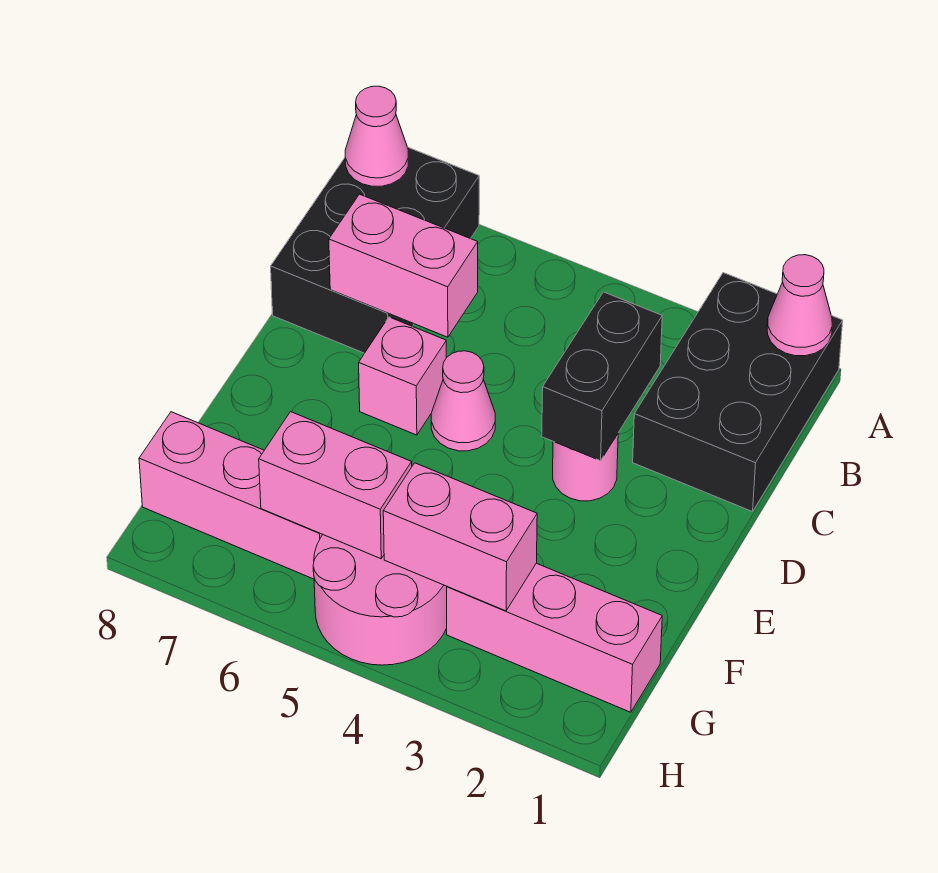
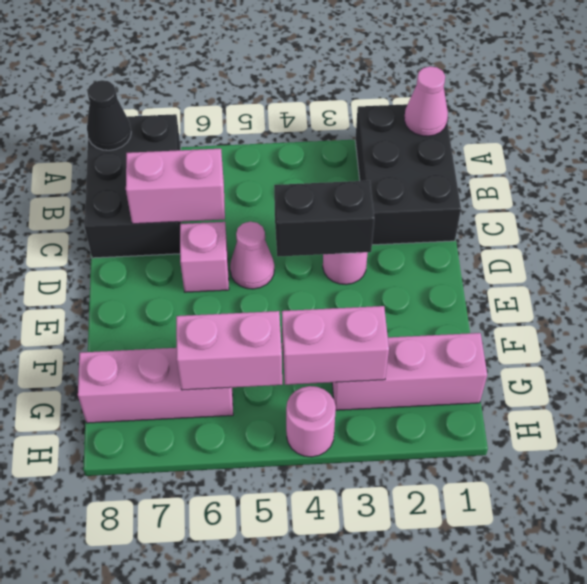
pink 1x1 cone [345,86,408,186] -> black 1x1 cone [87,80,131,150]
black 1x2 brick [542,292,662,461] -> black 1x2 brick turned to [274,181,374,257]
pink 2x2 round brick [313,535,447,665] -> pink 1x1 round brick [286,386,336,457]

